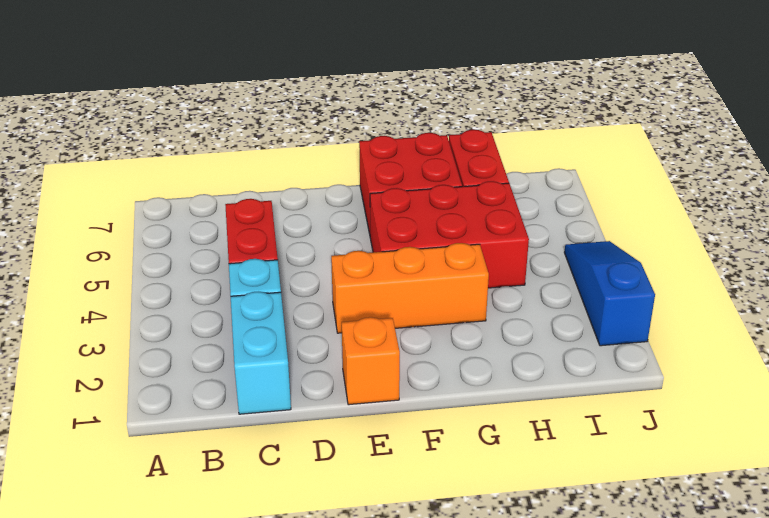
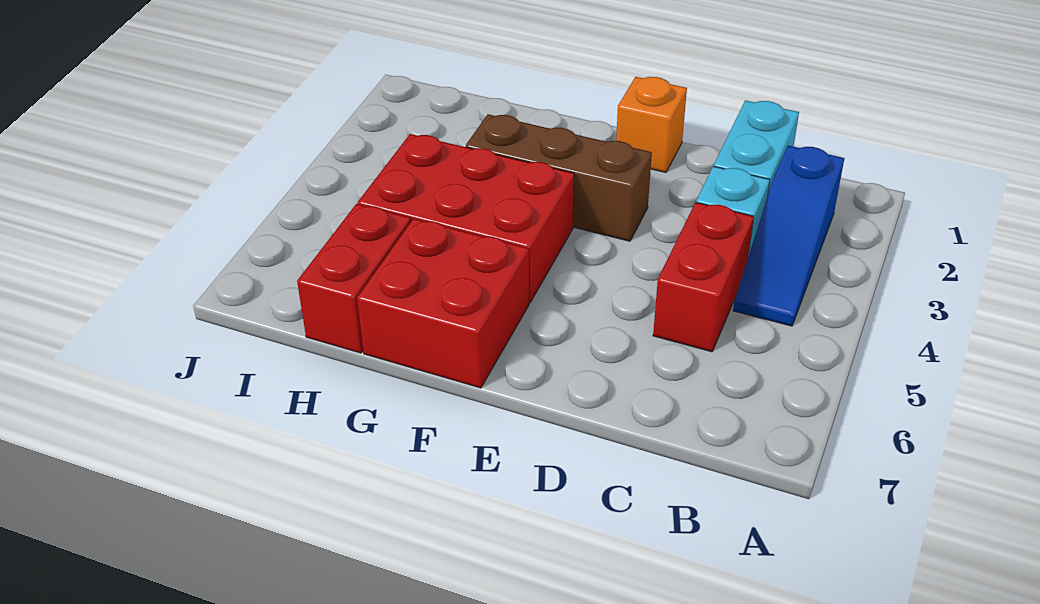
orange 1x3 brick [331,243,489,333] -> brown 1x3 brick [465,114,652,241]
blue 1x3 slope [564,241,655,346] -> blue 1x3 slope moved to [733,146,844,326]

